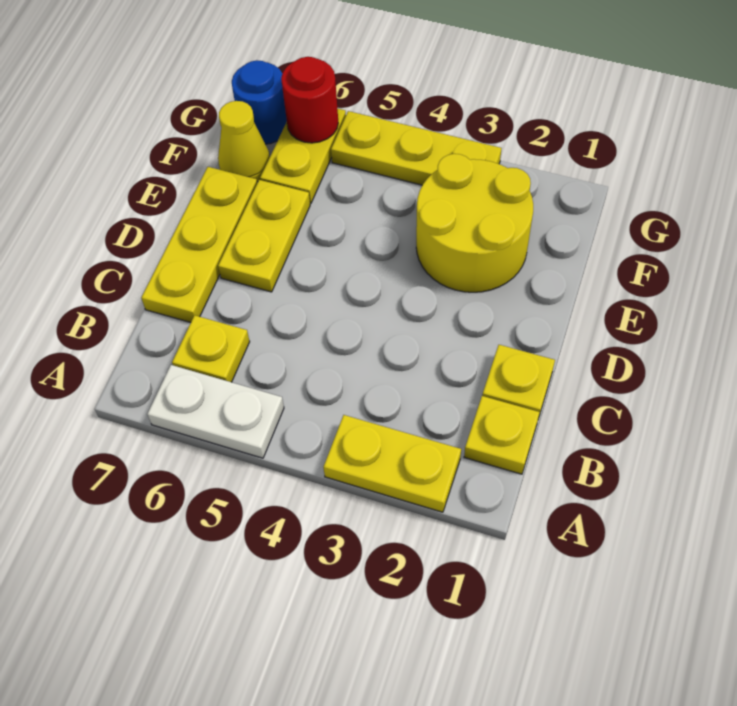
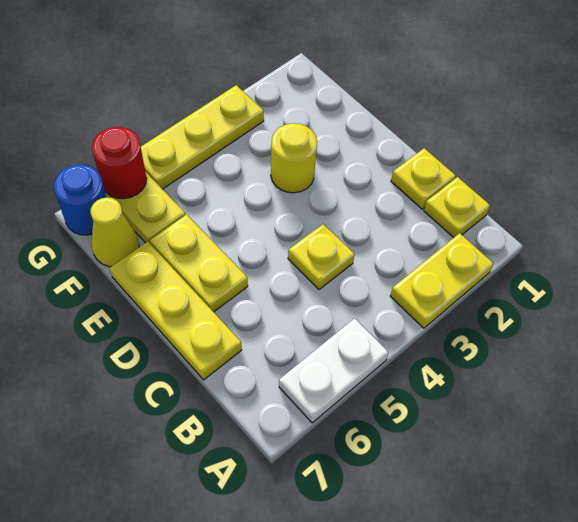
yellow 1x1 plate [172,315,250,382] -> yellow 1x1 plate moved to [288,224,355,290]
yellow 2x2 round brick [416,154,533,292] -> yellow 1x1 round brick [271,123,317,193]

